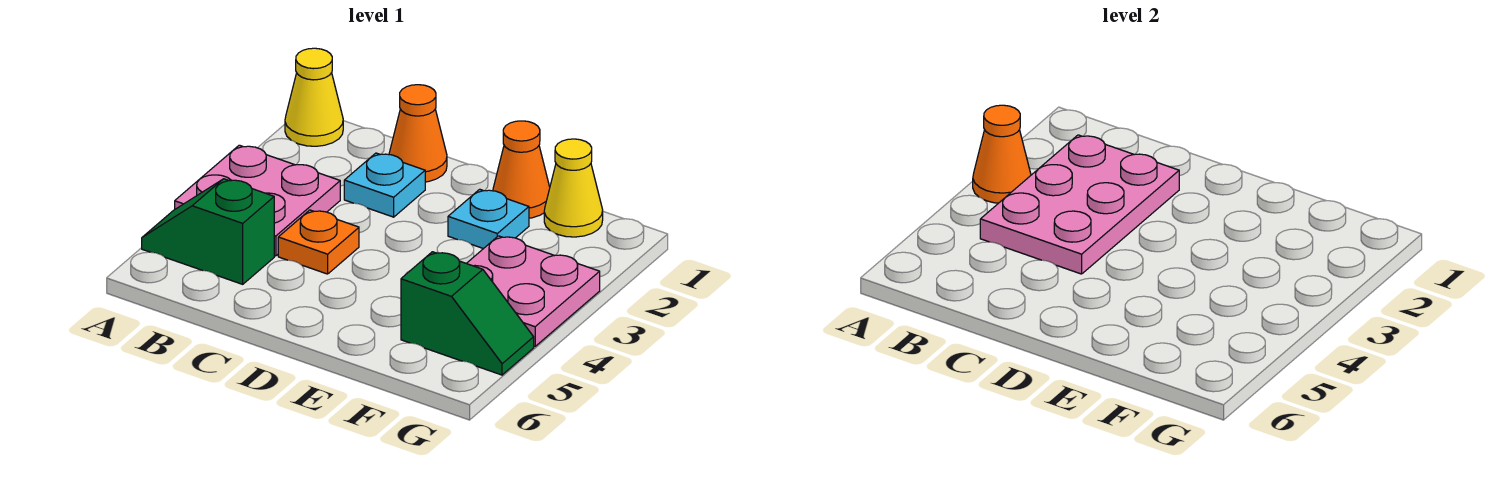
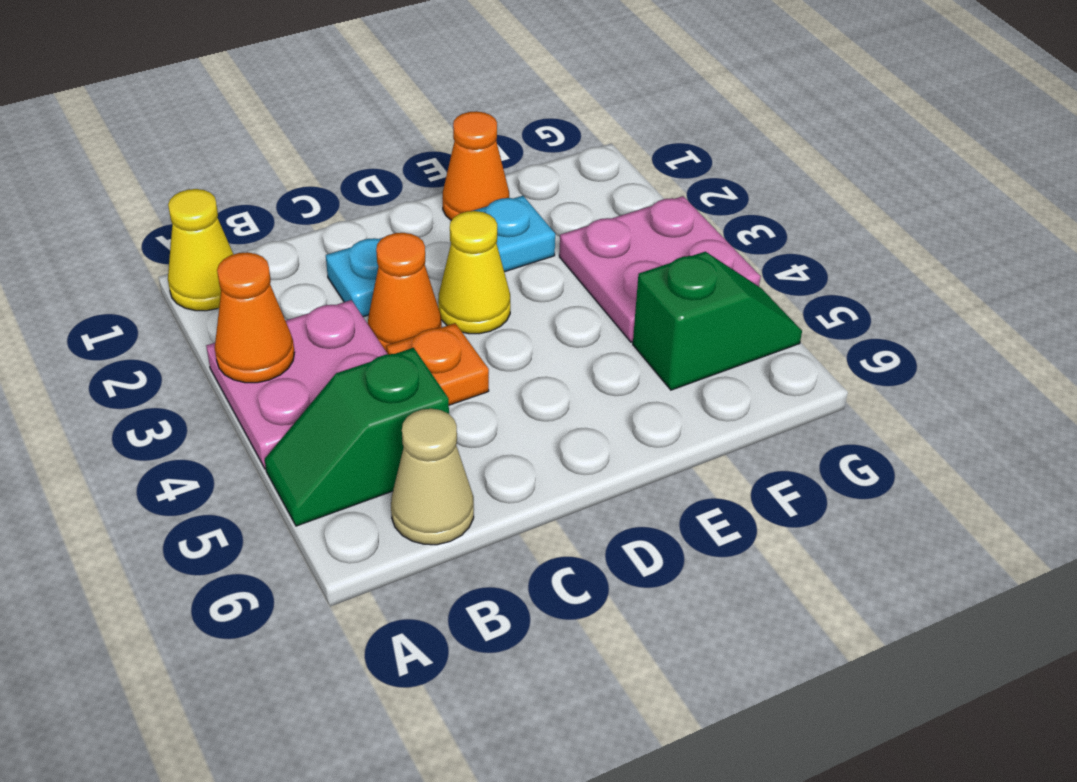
pink 2x3 plate [980,135,1179,274] -> none
none -> tan 1x1 cone [391,409,474,545]
orange 1x1 cone [389,85,447,182] -> orange 1x1 cone moved to [368,233,442,352]
yellow 1x1 cone [544,139,603,237] -> yellow 1x1 cone moved to [438,211,510,334]

